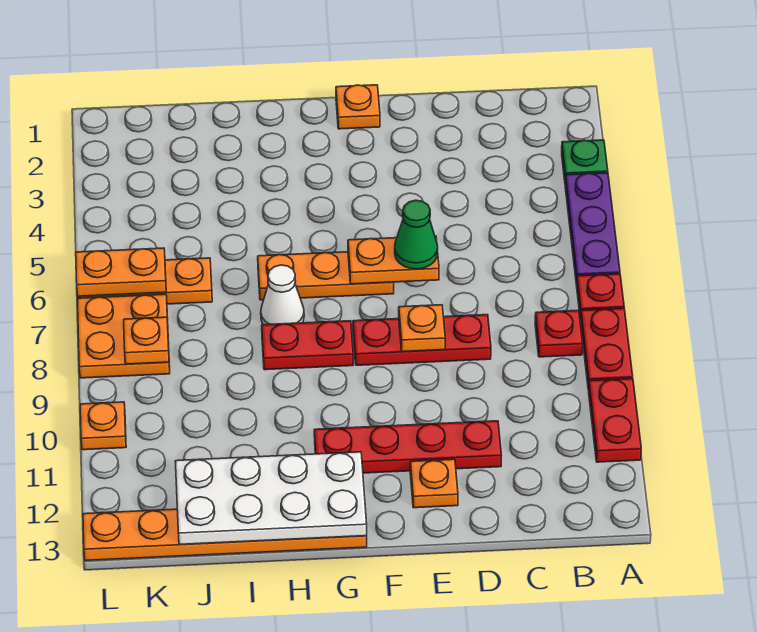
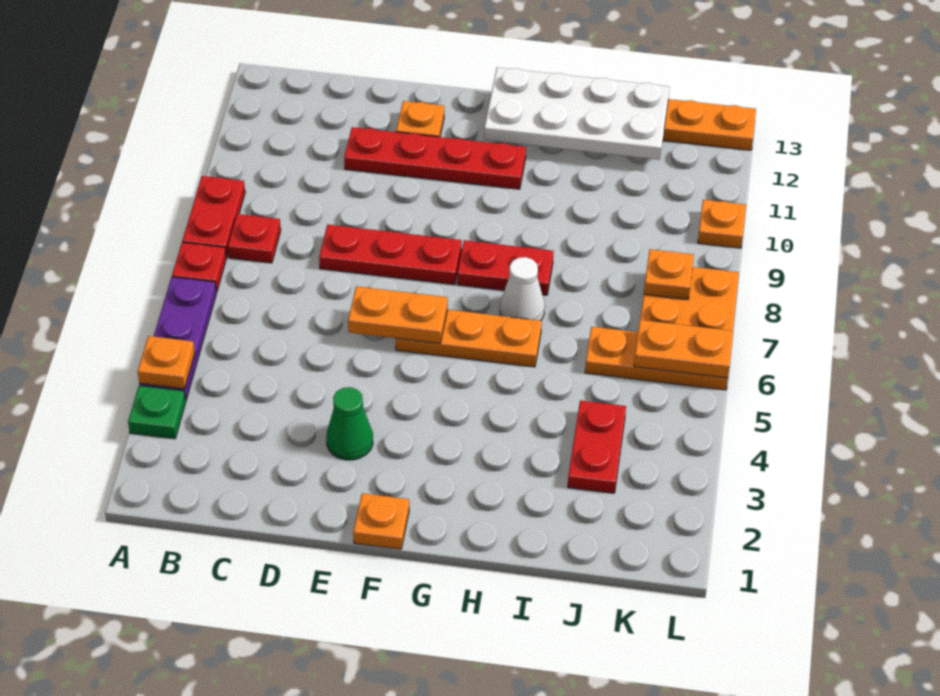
red 1x2 plate [589,379,641,462] -> red 1x2 plate moved to [568,400,626,493]
green 1x1 cone [395,200,438,269] -> green 1x1 cone moved to [326,387,373,460]
orange 1x1 plate [399,305,445,352] -> orange 1x1 plate moved to [138,336,195,389]

